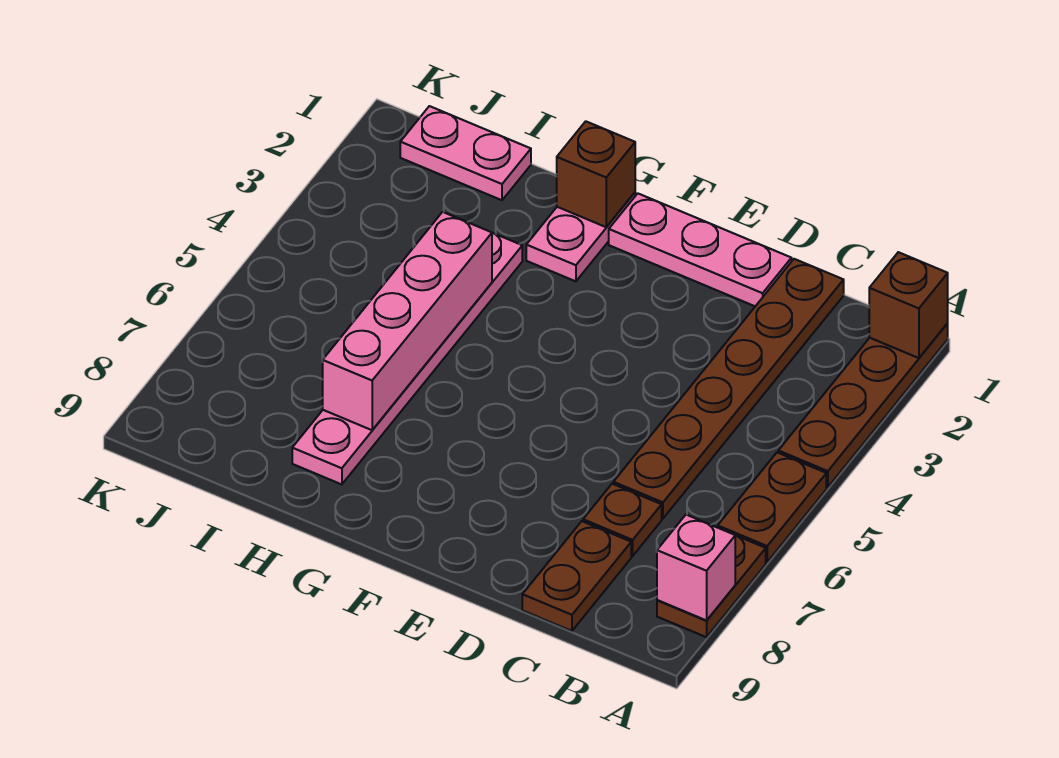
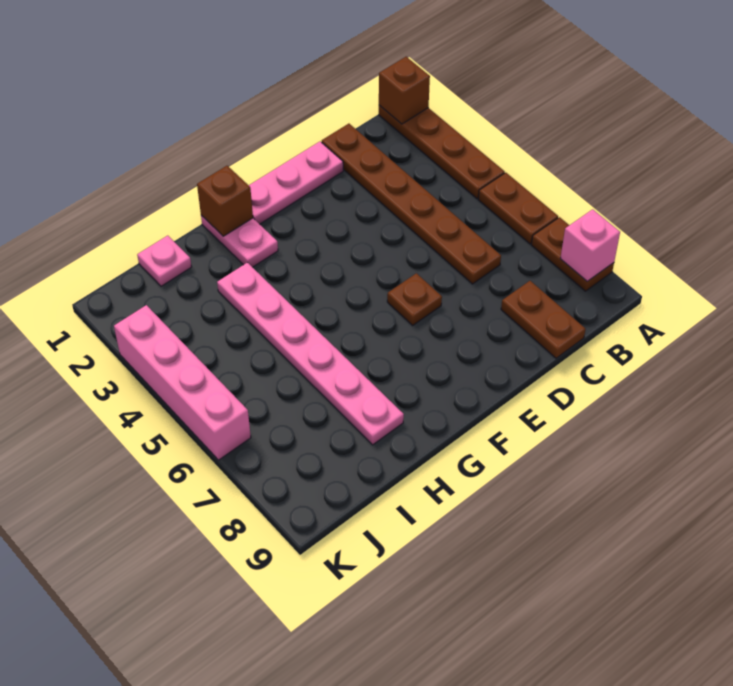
brown 1x1 plate [583,484,662,556] -> brown 1x1 plate moved to [387,273,442,325]
pink 1x4 brick [323,212,492,430] -> pink 1x4 brick moved to [114,305,251,460]
pink 1x2 plate [400,106,531,200] -> pink 1x1 plate [137,236,192,286]

